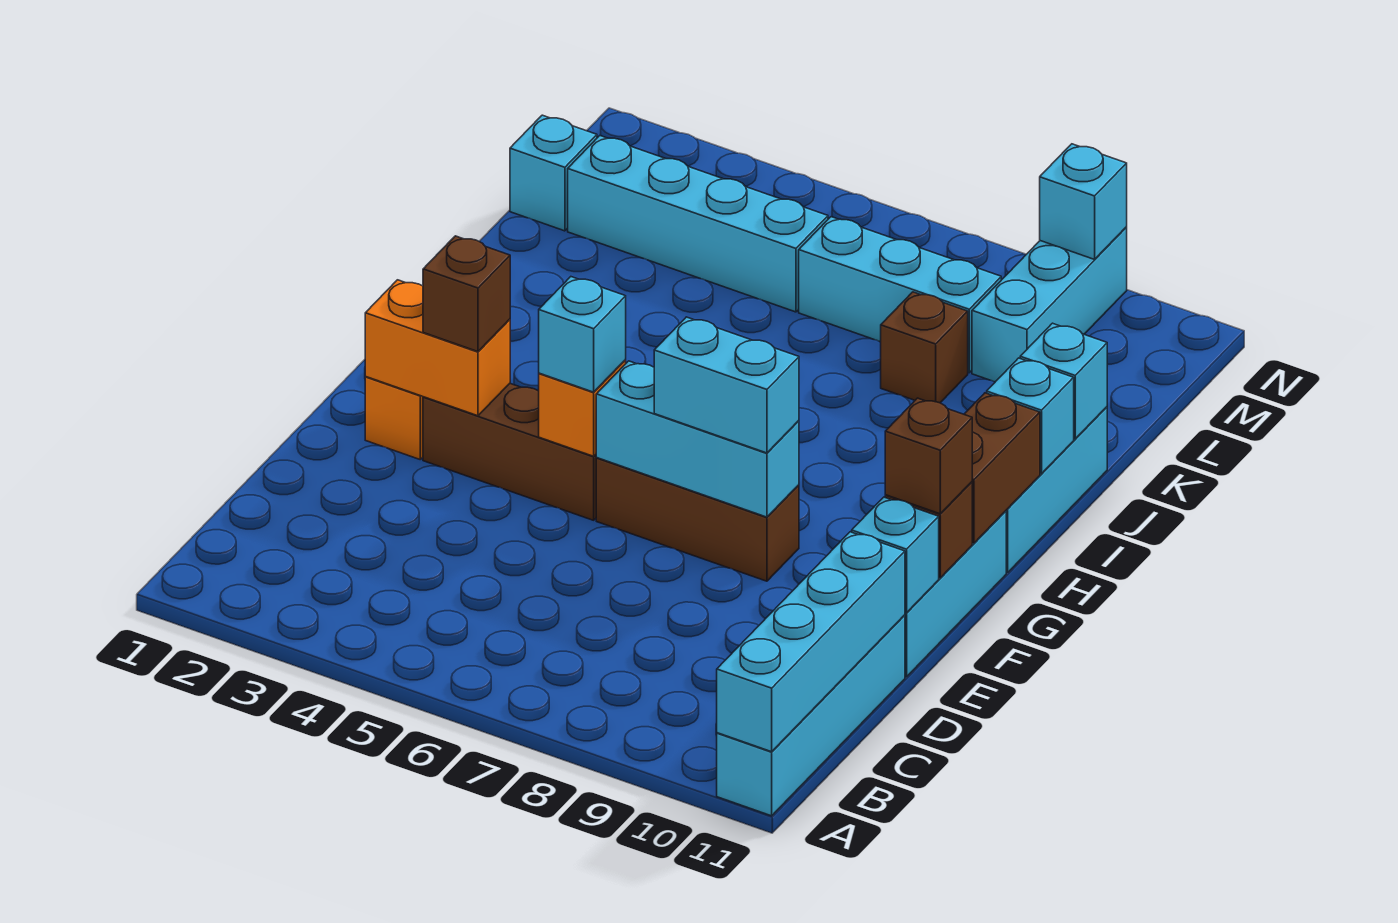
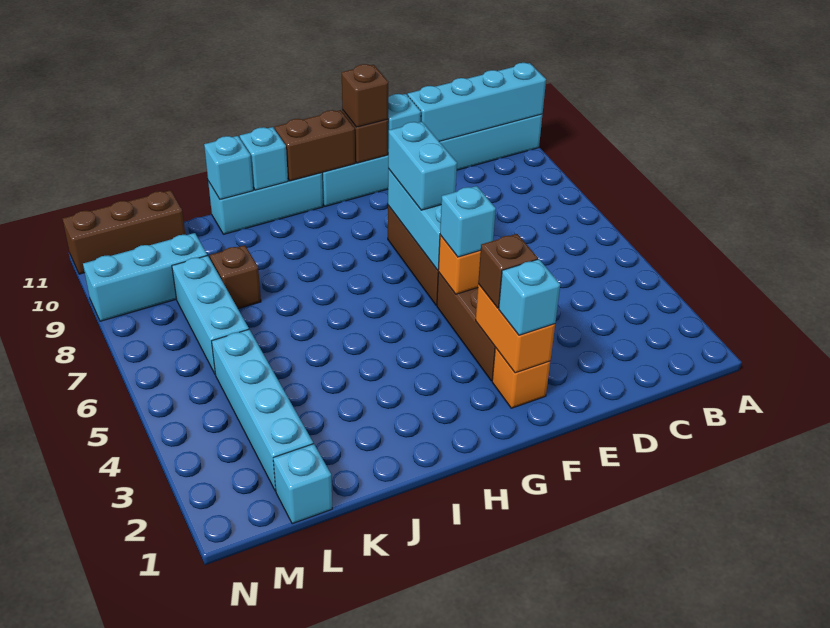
none -> brown 1x3 brick [62,190,185,274]
cyan 1x1 brick [1040,144,1127,259] -> cyan 1x1 brick moved to [499,259,560,335]

